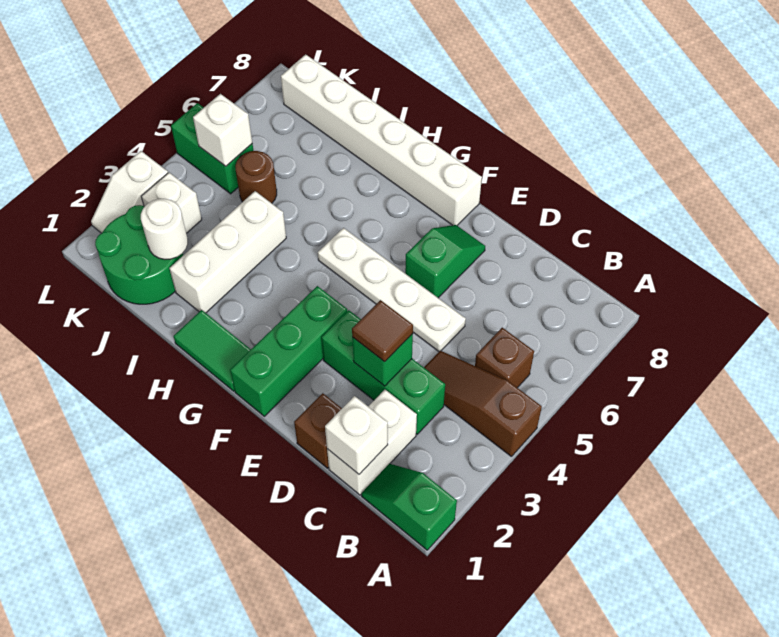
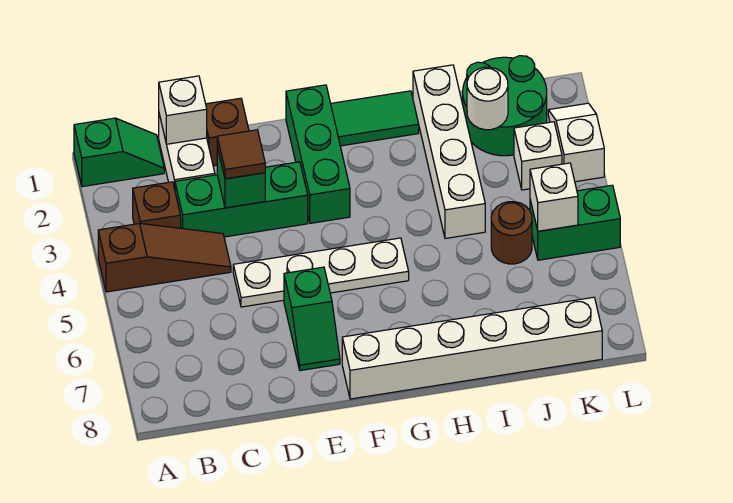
brown 1x1 brick [475,328,534,388] -> brown 1x1 brick moved to [133,182,181,228]
white 1x3 brick [169,191,286,313] -> white 1x4 brick [413,65,485,239]

